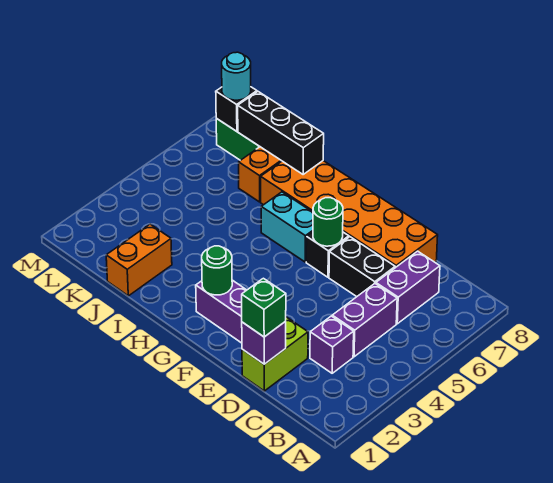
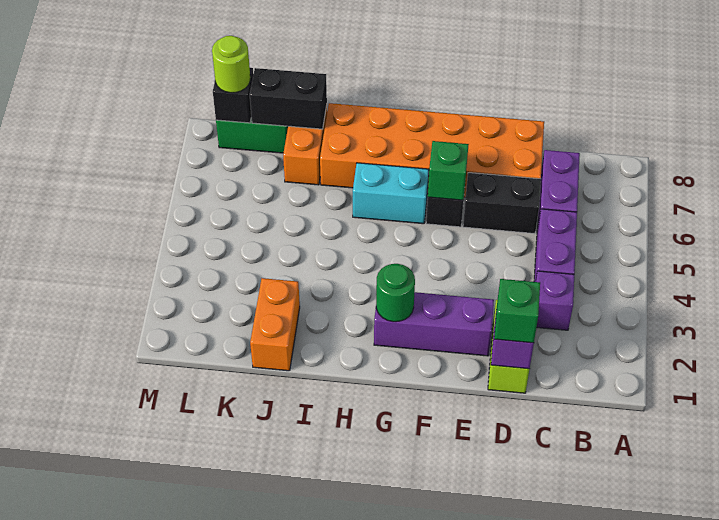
green 1x1 round brick [313,198,343,246] -> green 1x1 brick [428,141,469,200]
black 1x3 brick [238,92,324,174] -> black 1x2 brick [250,68,327,129]
cyan 1x1 round brick [222,52,251,100] -> lime 1x1 round brick [212,36,250,93]

